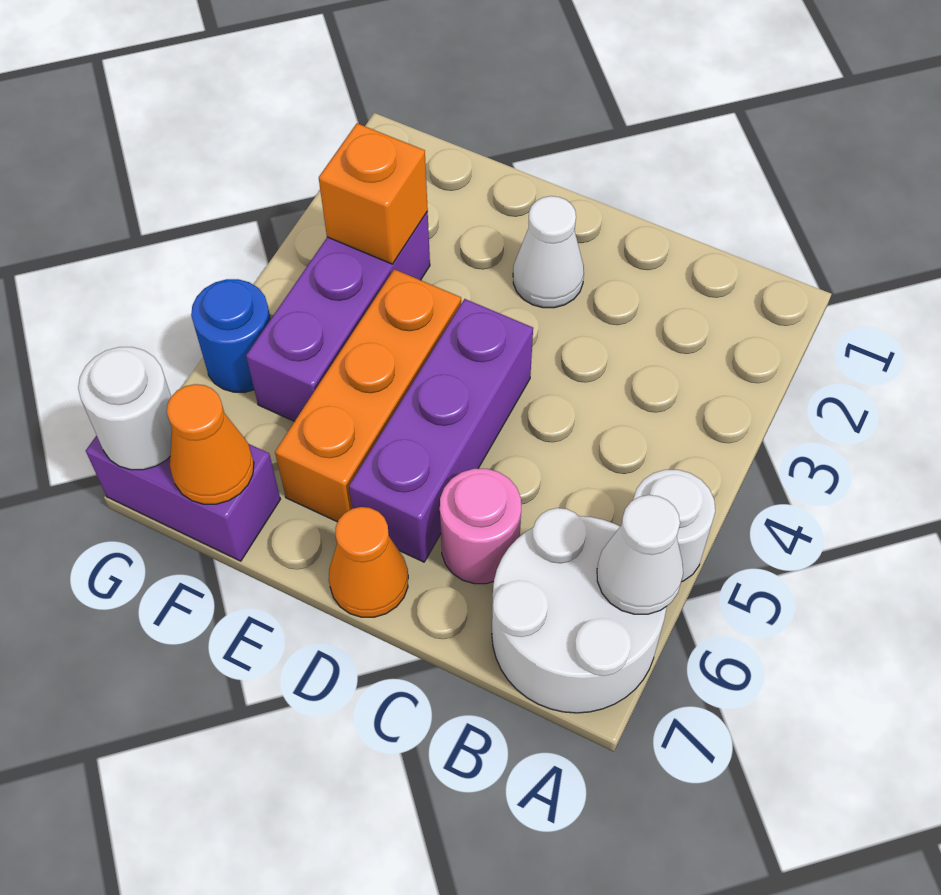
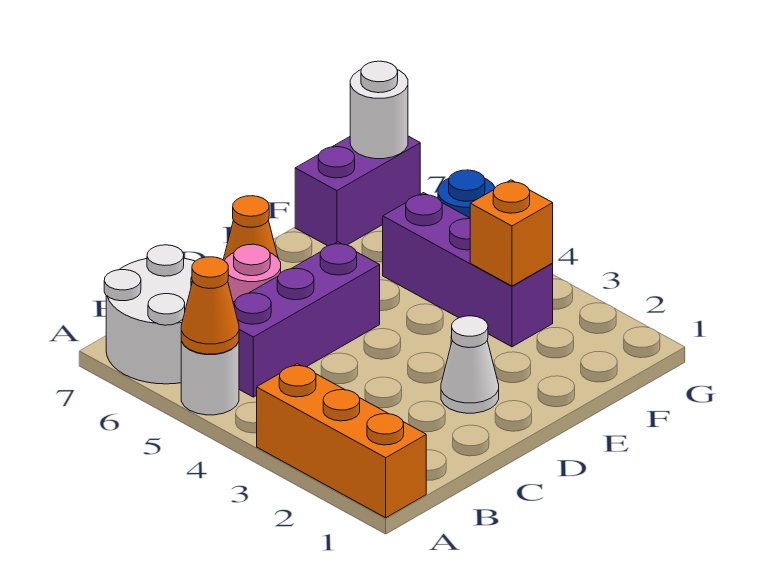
white 1x1 cone [597,495,683,614] -> none
purple 1x3 brick [349,299,533,562] -> purple 1x3 brick turned to [233,242,380,397]
orange 1x3 brick [275,269,461,522] -> orange 1x3 brick moved to [257,364,426,518]
orange 1x1 cone [167,384,254,504] -> orange 1x1 cone moved to [181,257,239,354]

